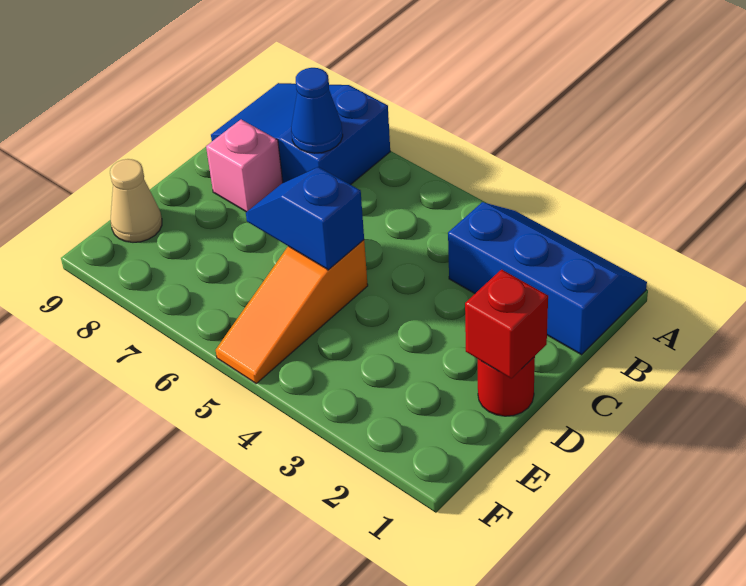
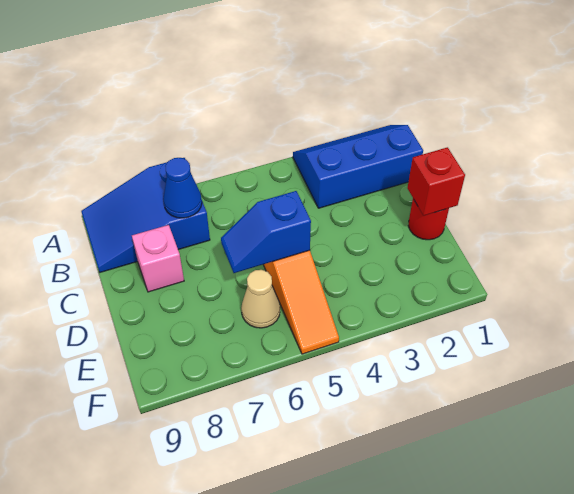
tan 1x1 cone [110,159,162,242] -> tan 1x1 cone moved to [241,270,280,328]

